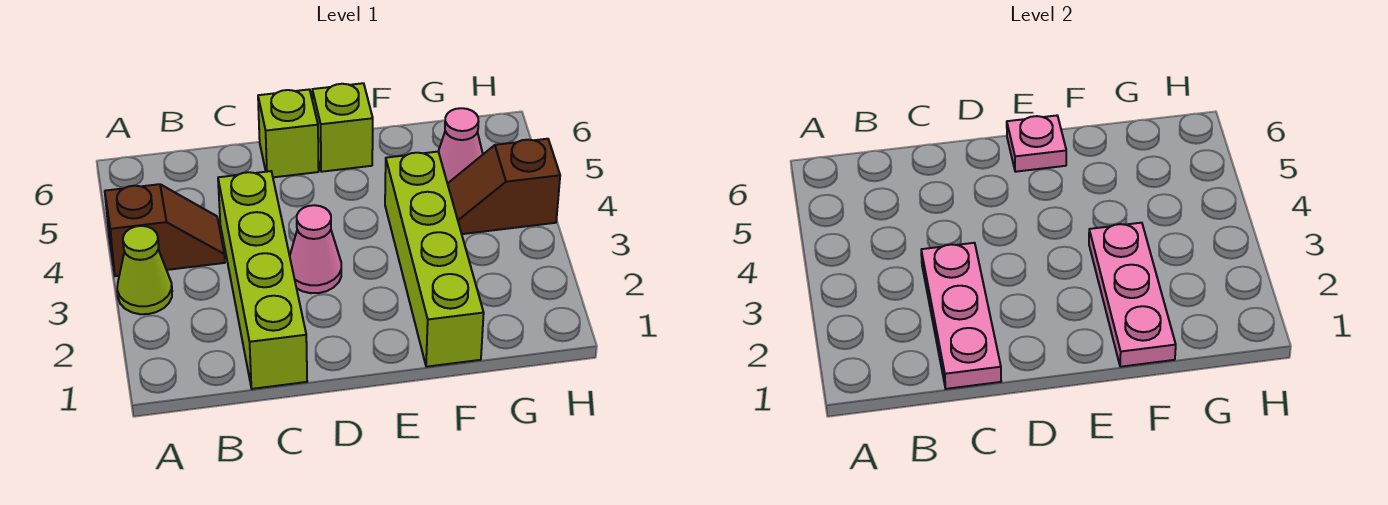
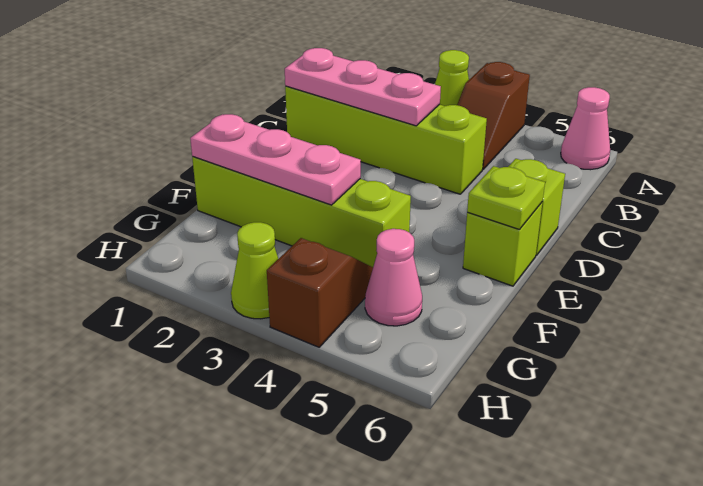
pink 1x1 cone [290,205,341,293] -> pink 1x1 cone moved to [561,87,610,170]
pink 1x1 plate [1007,116,1066,172] -> lime 1x1 plate [467,166,545,230]
none -> lime 1x1 cone [231,222,278,319]

